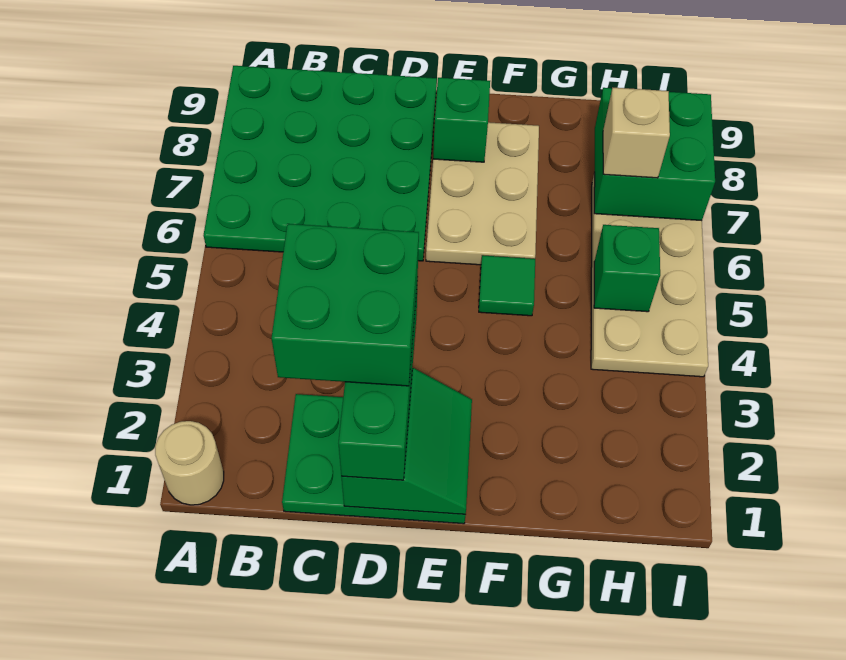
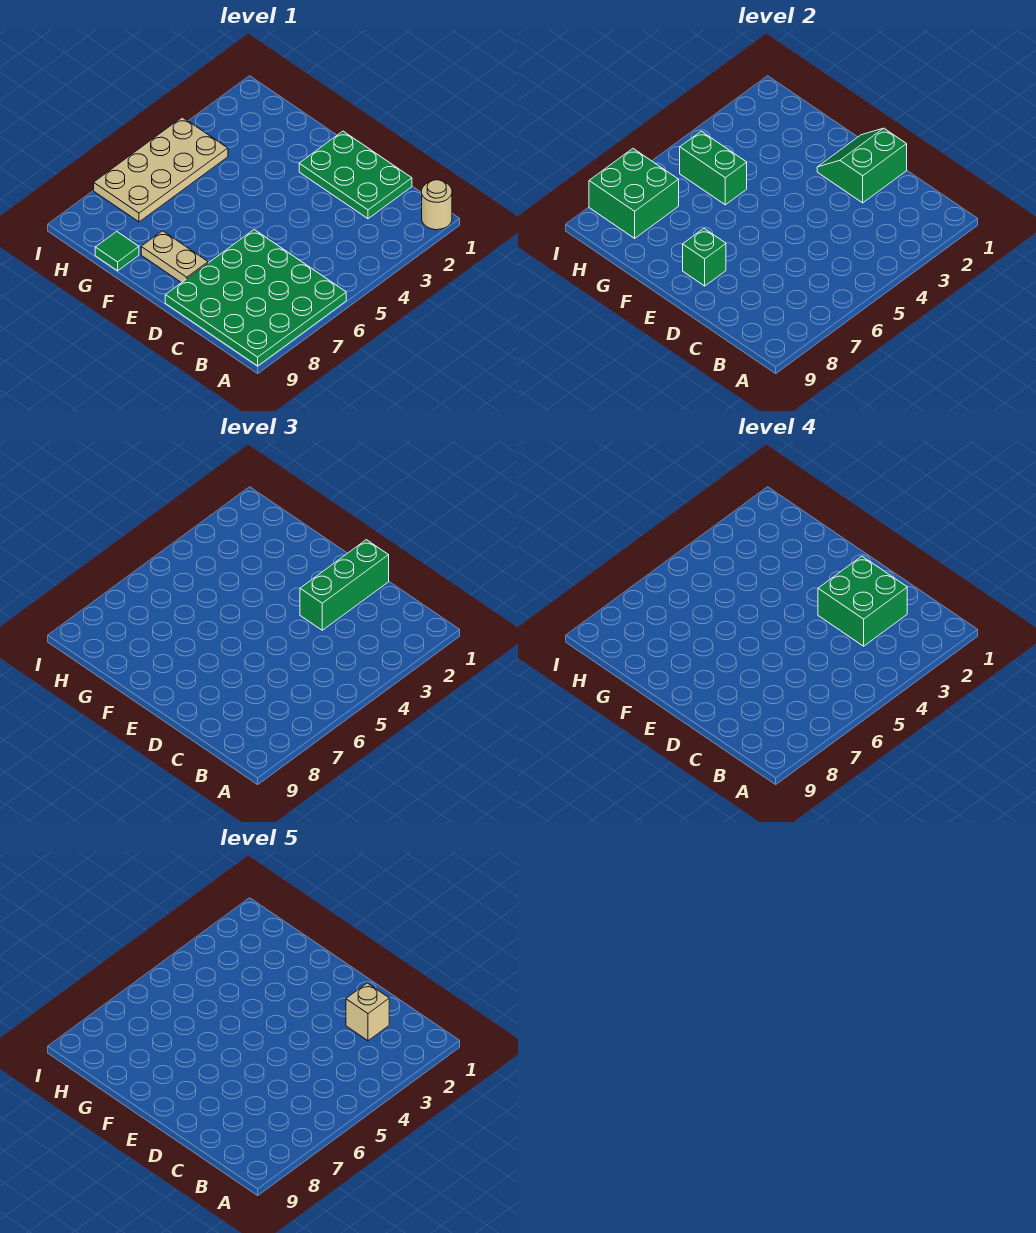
tan 2x3 plate [426,122,539,265] -> tan 1x2 plate [141,231,208,283]
green 1x1 tile [479,255,535,316] -> green 1x1 tile moved to [95,232,139,271]
green 1x1 brick [594,225,660,312] -> green 1x2 brick [680,131,747,205]
tan 1x1 brick [603,88,670,178] -> tan 1x1 brick moved to [346,983,389,1041]

